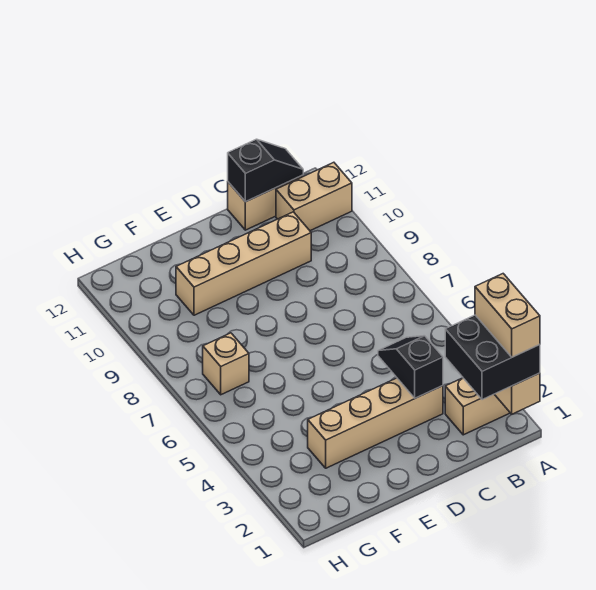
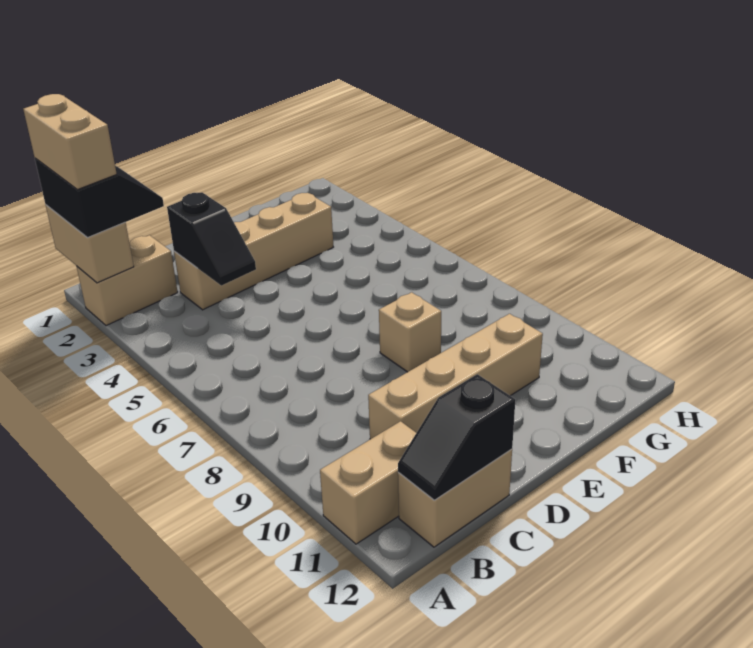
black 2x2 brick [445,315,540,400] -> black 2x2 slope [35,158,164,238]
tan 1x1 brick [203,333,249,395] -> tan 1x1 brick moved to [379,292,441,372]

